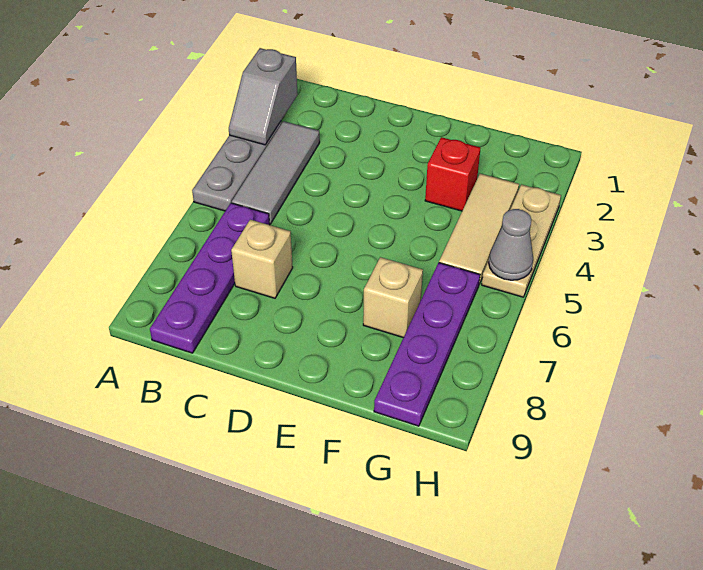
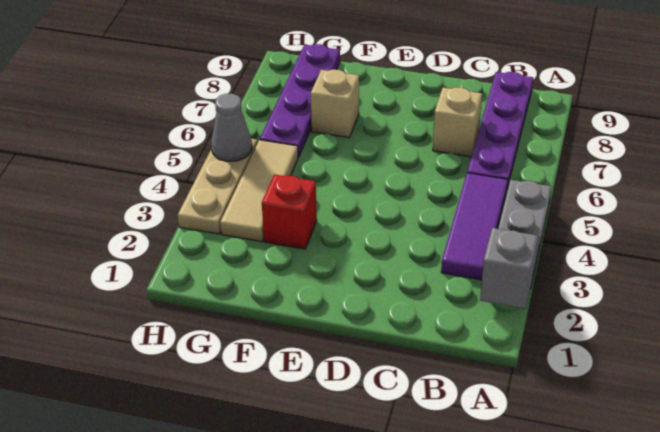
grey 1x3 tile [232,121,320,224] -> purple 1x3 tile [441,173,508,280]

